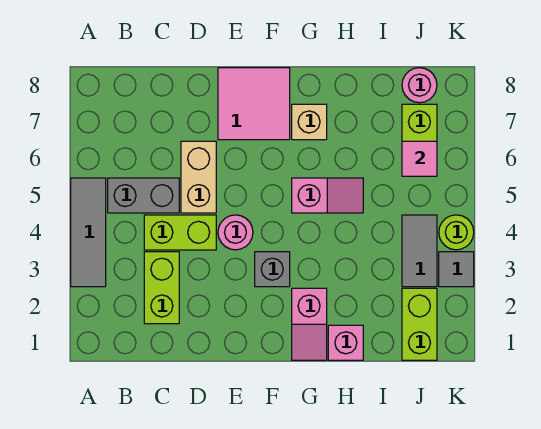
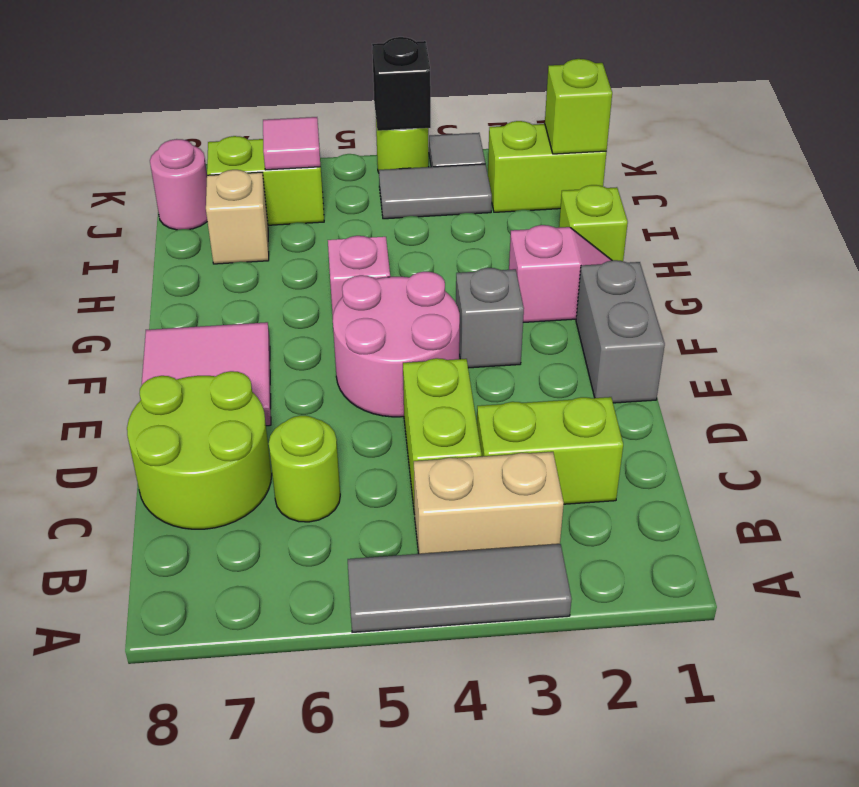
grey 1x2 brick [108,178,179,213] -> grey 1x2 brick moved to [576,260,665,403]
none -> lime 1x1 round brick [269,416,340,522]
none -> lime 2x2 round brick [127,371,272,529]
tan 1x2 brick [181,141,216,213] -> tan 1x2 brick moved to [414,452,564,554]
pink 1x1 round brick [218,215,253,250] -> pink 2x2 round brick [333,272,460,417]
tan 1x1 brick [292,104,327,140] -> tan 1x1 brick moved to [206,170,269,264]
pink 1x1 brick [328,325,363,360] -> lime 1x1 brick [559,185,628,261]
none -> lime 1x1 brick [545,59,612,154]
none -> black 1x1 brick [372,37,431,131]

